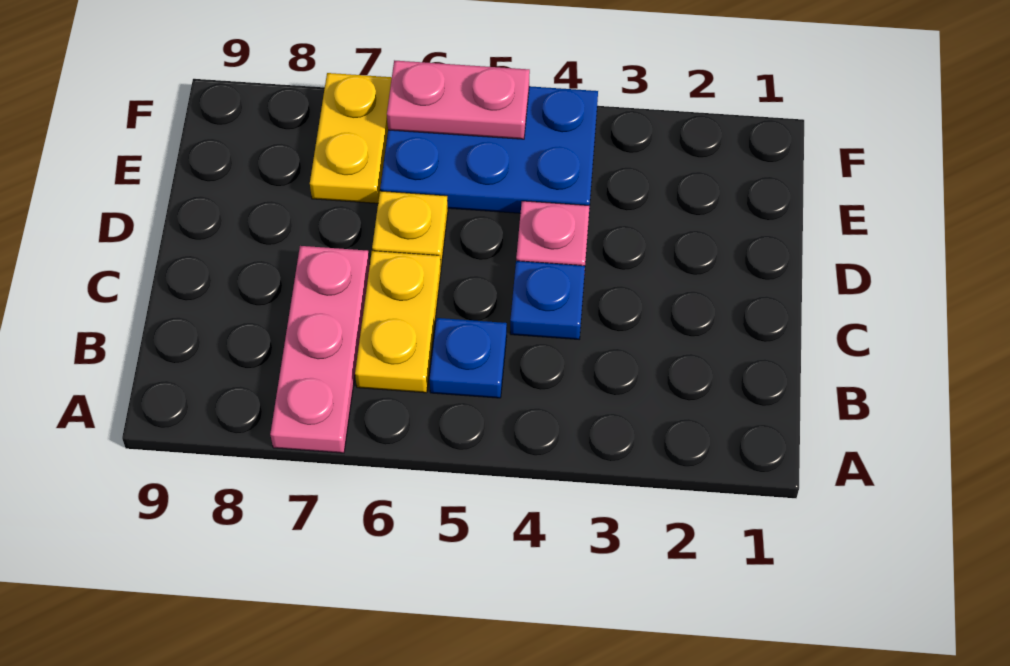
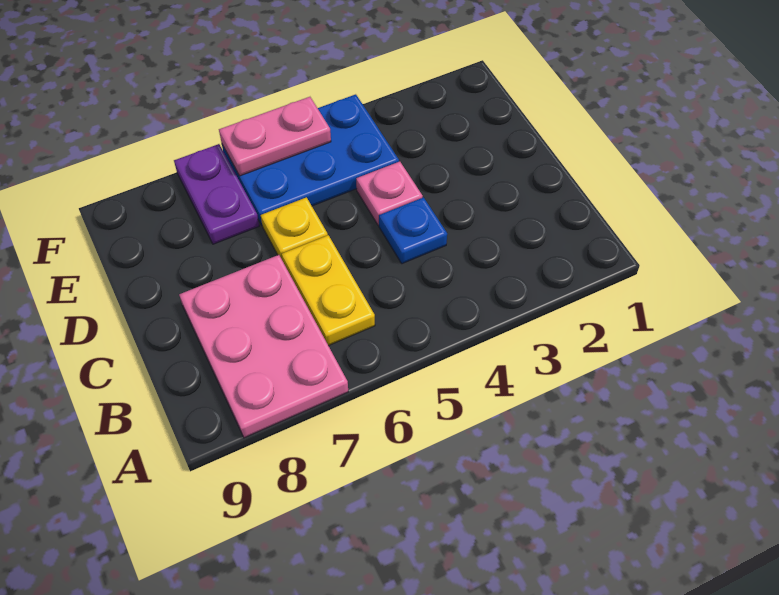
pink 1x3 plate [270,246,370,453] -> pink 2x3 plate [179,255,348,438]
blue 1x1 plate [430,318,507,398] -> none
yellow 1x2 plate [310,73,392,203] -> purple 1x2 plate [174,144,259,244]

